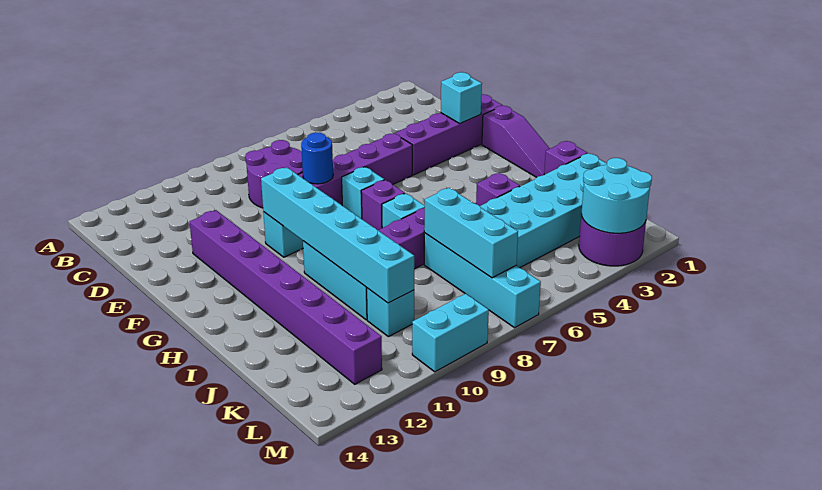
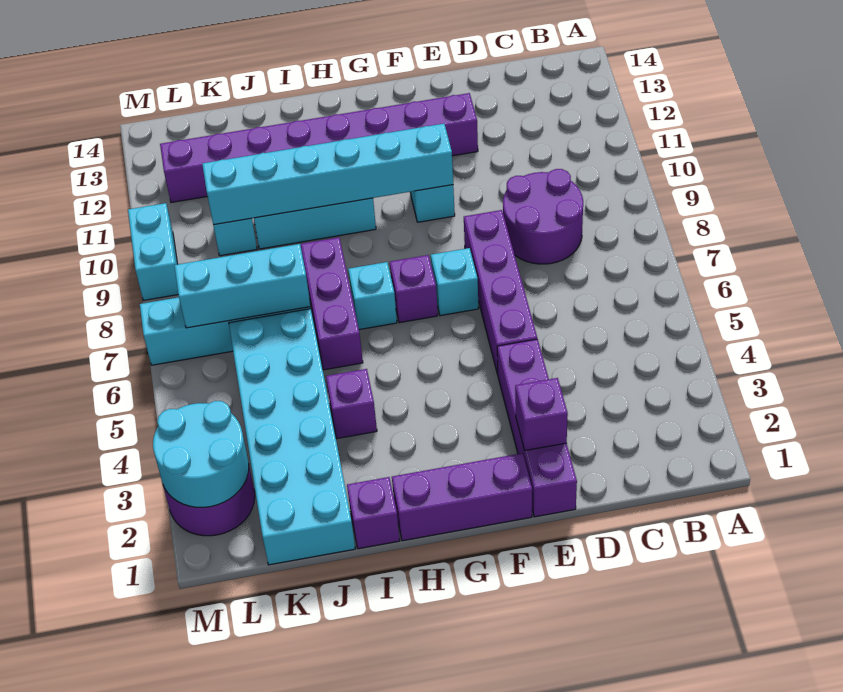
cyan 1x1 brick [441,72,482,123] -> purple 1x1 brick [515,378,568,450]
blue 1x1 round brick [301,132,333,184] -> none
purple 1x3 slope [482,106,550,177] -> purple 1x3 brick [392,453,532,541]

